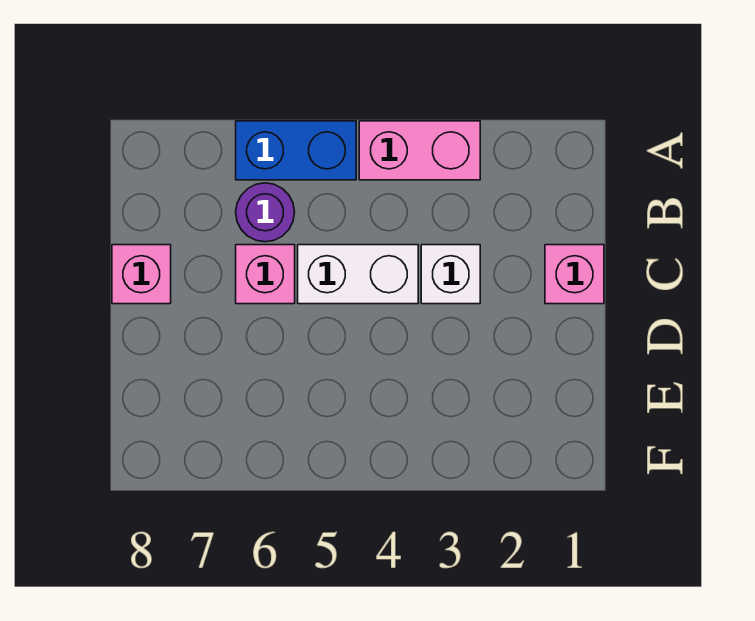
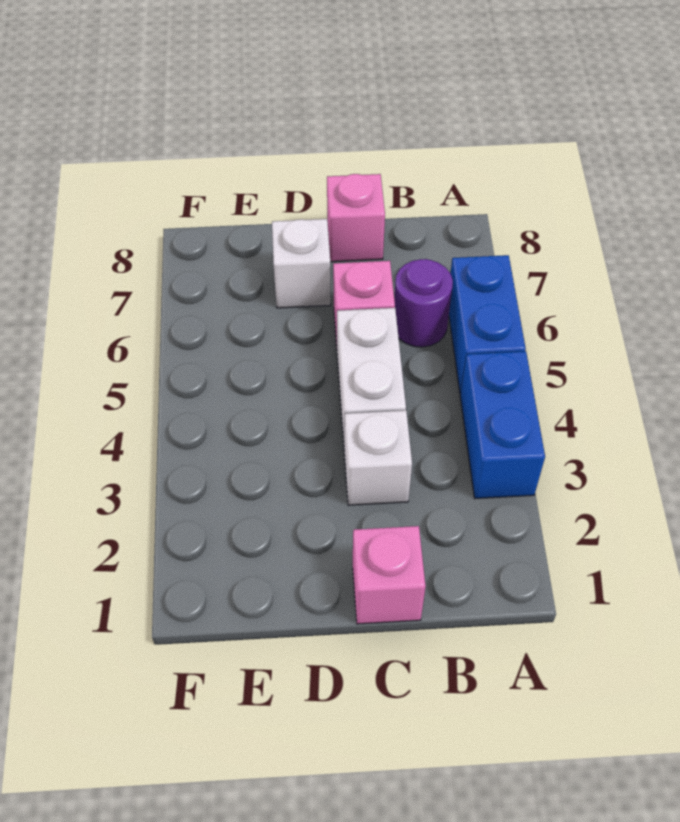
pink 1x2 brick [359,121,480,180] -> blue 1x2 brick [460,351,545,499]
none -> white 1x1 brick [272,219,331,308]

